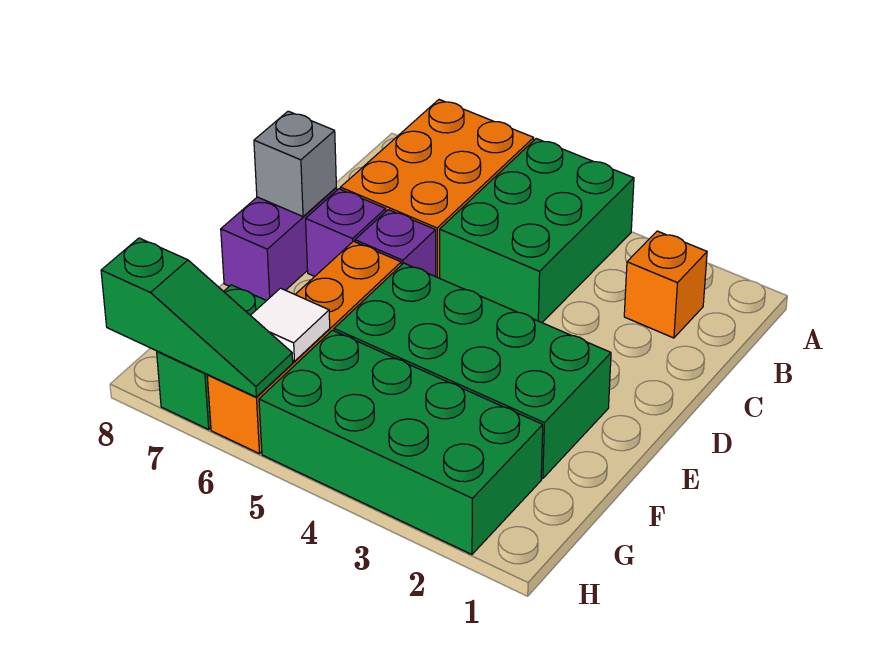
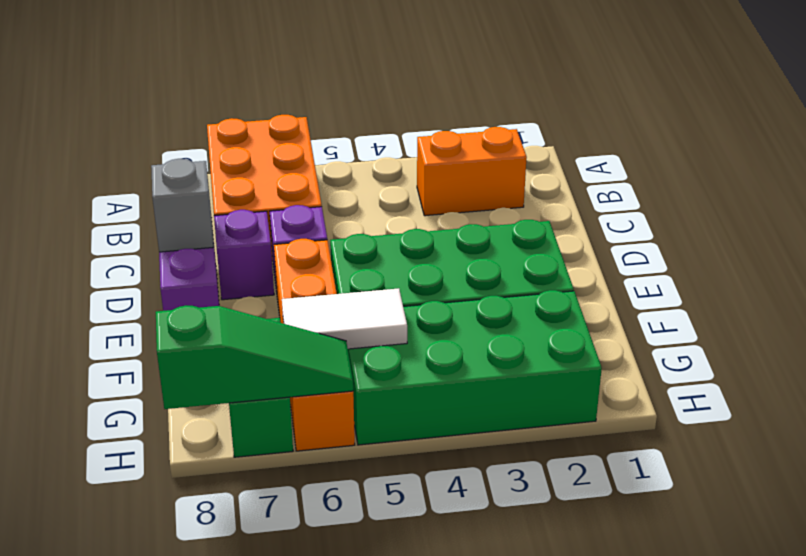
green 2x3 brick [440,139,634,323] -> none
orange 1x1 brick [624,231,707,338] -> orange 1x2 brick [417,127,527,216]
white 1x1 tile [250,288,330,361] -> white 1x2 tile [282,288,407,349]

